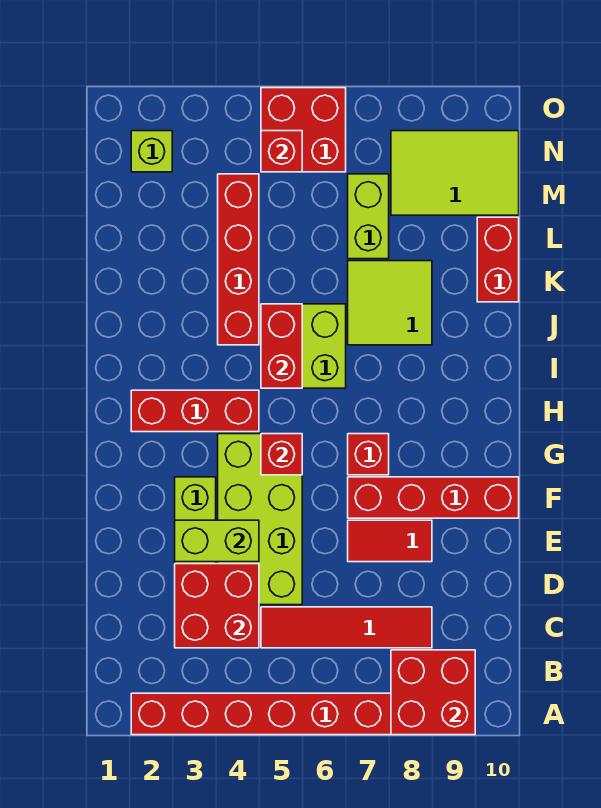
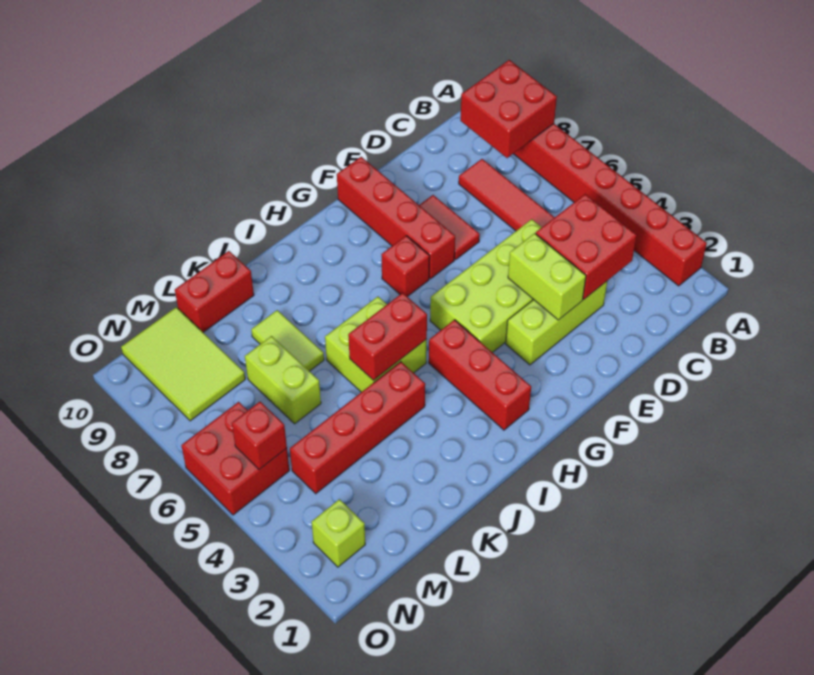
red 1x1 brick [261,434,302,475] -> none
lime 2x2 tile [348,261,432,345] -> lime 1x2 tile [251,310,324,371]
lime 1x2 brick [348,174,389,259] -> lime 1x2 brick turned to [245,336,321,424]

